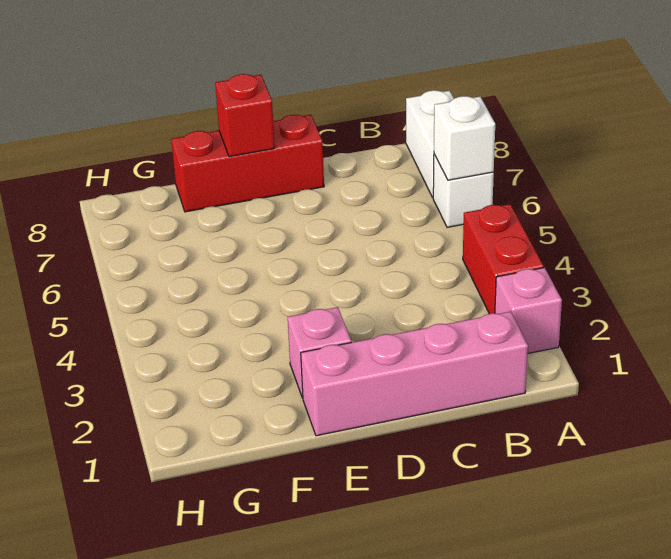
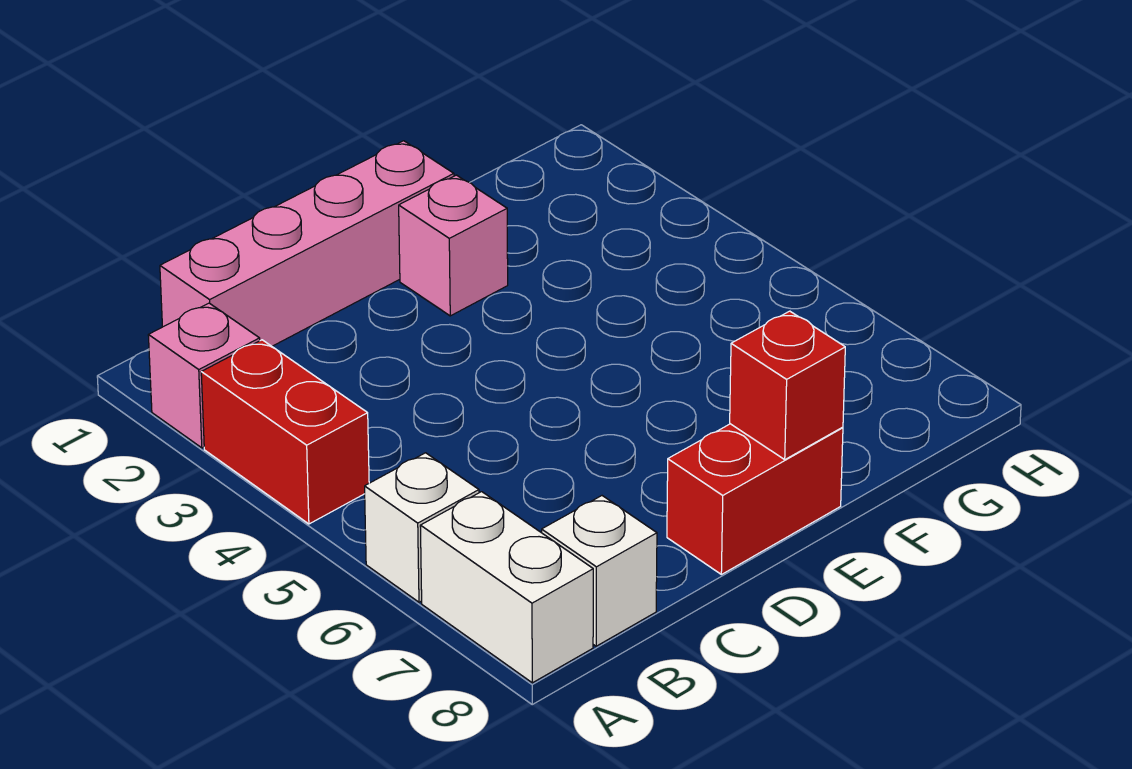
white 1x1 brick [434,96,495,180] -> white 1x1 brick moved to [542,496,657,646]
red 1x3 brick [171,115,324,212] -> red 1x2 brick [667,424,843,574]

